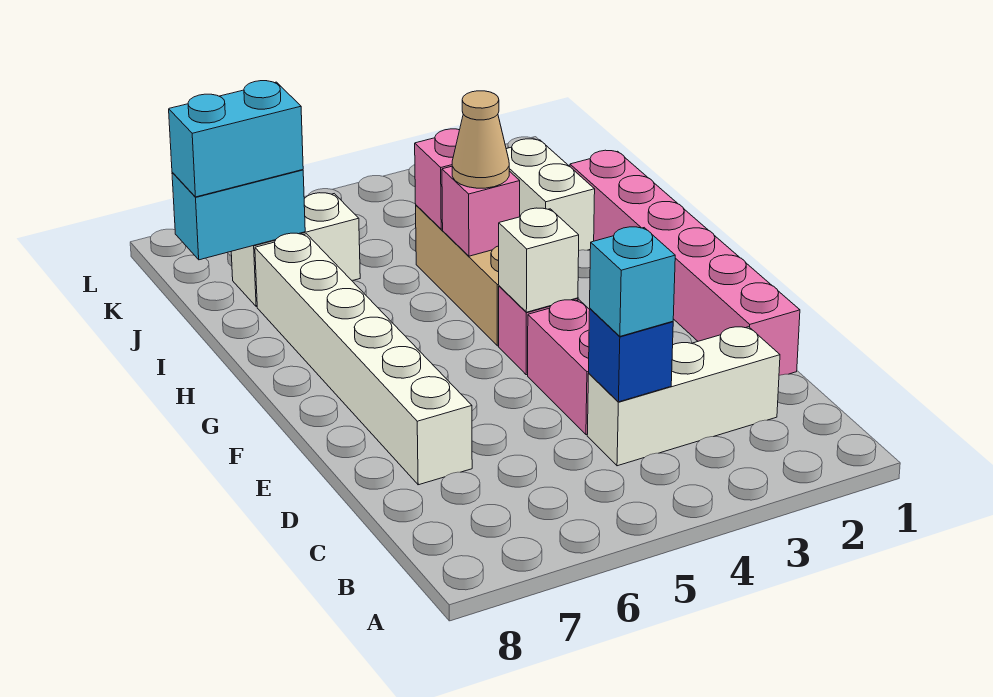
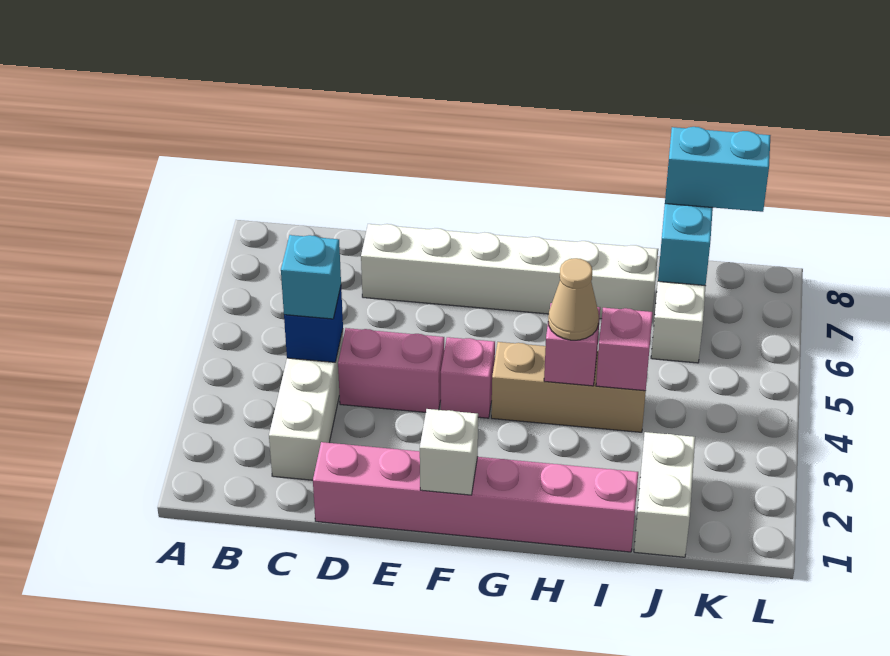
white 1x1 brick [499,208,579,312] -> white 1x1 brick moved to [420,409,478,495]
white 1x2 brick [506,139,595,250] -> white 1x2 brick turned to [634,432,695,557]
cyan 1x2 brick [169,81,303,197] -> cyan 1x2 brick turned to [665,127,771,212]

